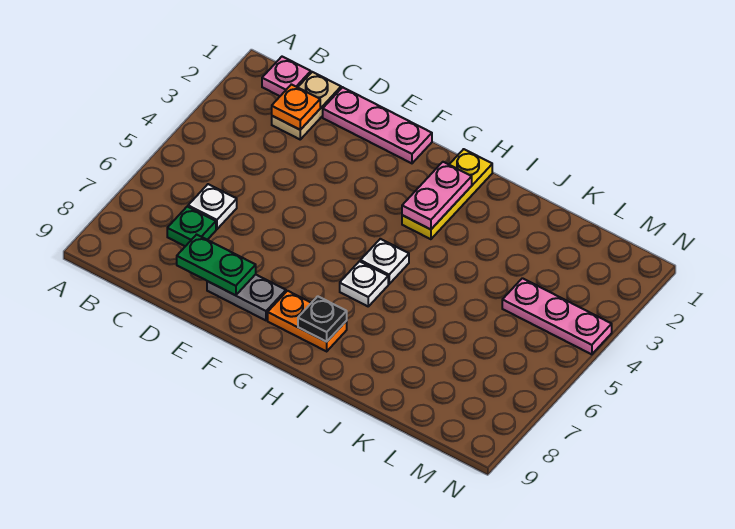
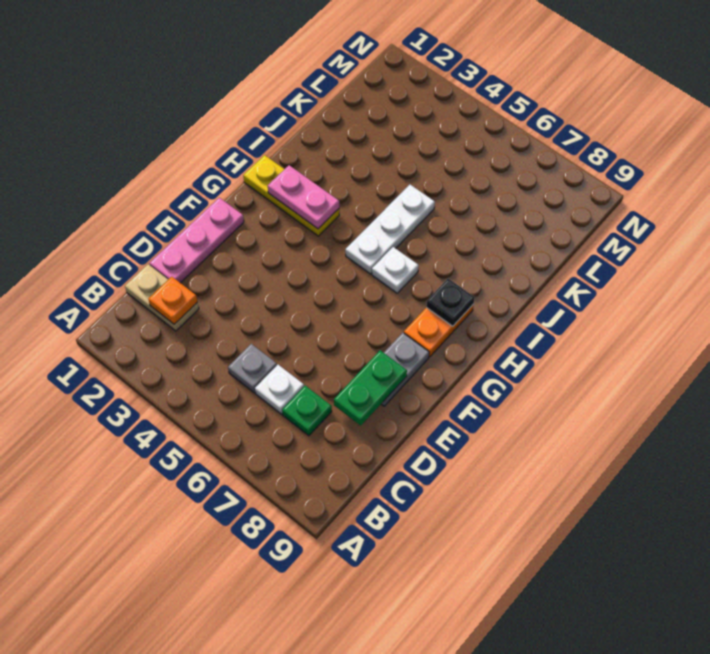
pink 1x1 plate [262,57,311,96] -> none
none -> grey 1x1 plate [228,344,277,393]
white 1x1 plate [360,239,409,284] -> white 1x3 plate [345,185,435,274]
pink 1x3 plate [502,278,612,354] -> none

